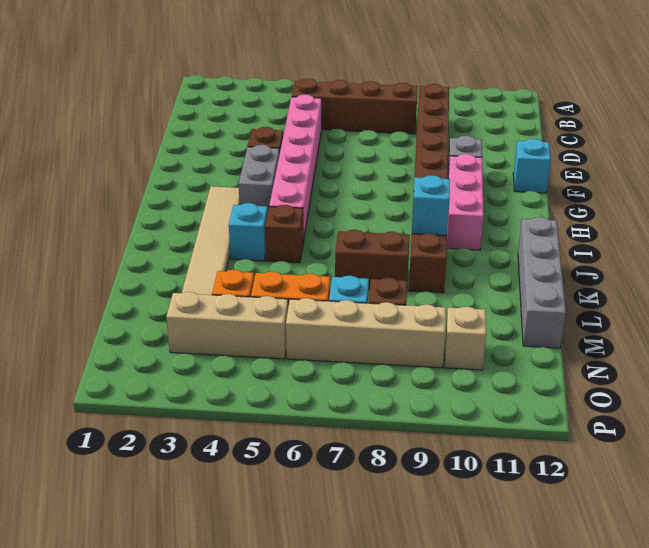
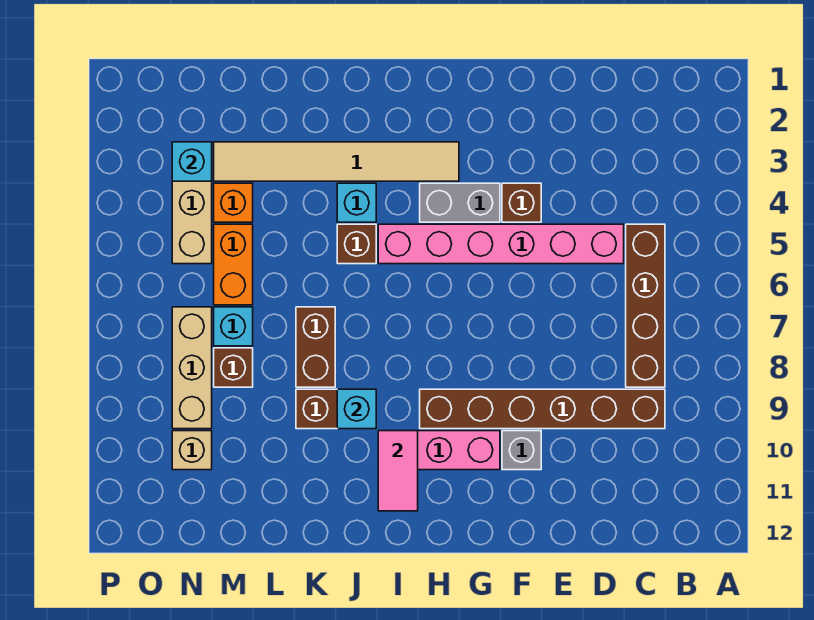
cyan 1x1 brick [513,139,551,193] -> cyan 1x1 brick moved to [172,142,212,181]
none -> pink 1x2 tile [378,431,418,511]
grey 1x4 brick [518,217,566,348] -> none
tan 1x4 brick [286,298,446,368] -> tan 1x3 brick [172,307,212,429]

